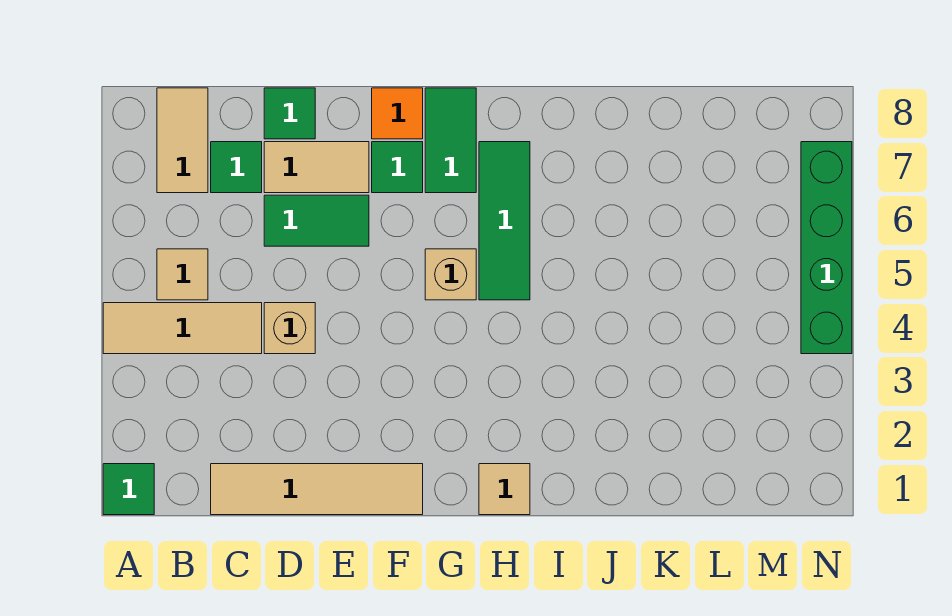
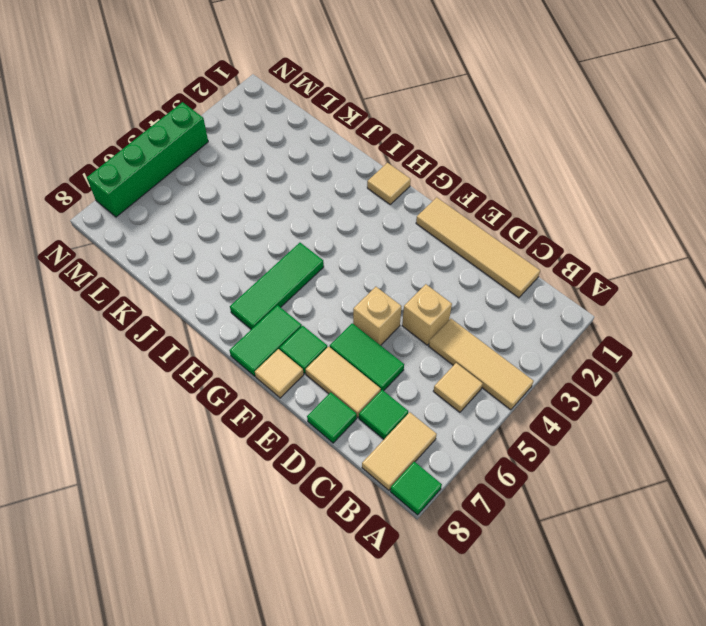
green 1x1 tile [103,464,154,515] -> green 1x1 tile moved to [390,462,442,515]
orange 1x1 tile [372,88,423,139] -> tan 1x1 tile [255,349,304,398]
tan 1x1 brick [425,249,476,300] -> tan 1x1 brick moved to [353,287,402,345]

